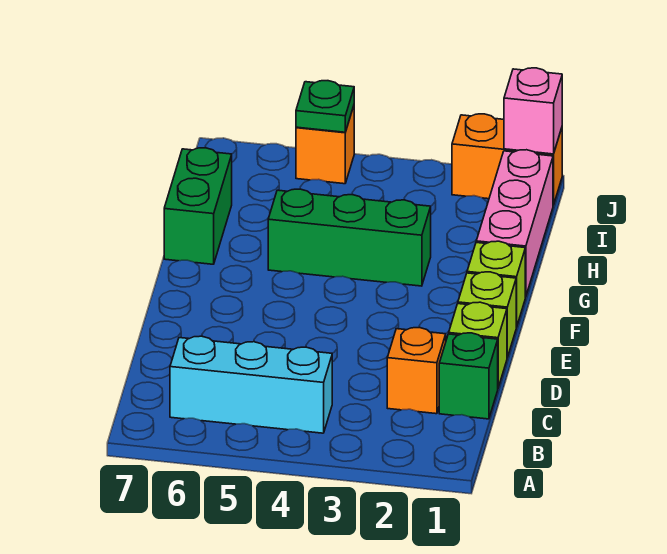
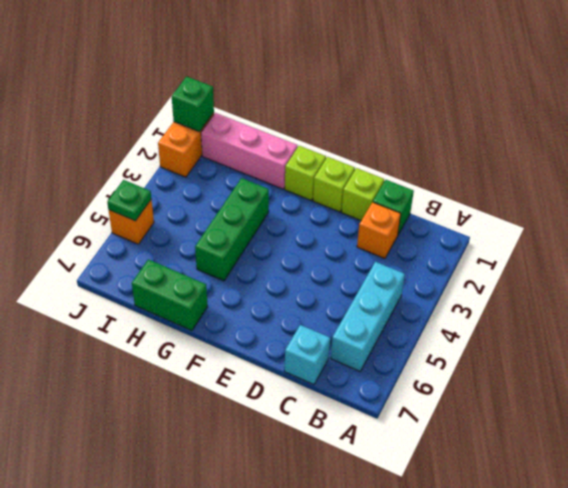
none -> cyan 1x1 brick [285,325,330,384]
pink 1x1 brick [504,68,562,154] -> green 1x1 brick [172,77,214,132]

